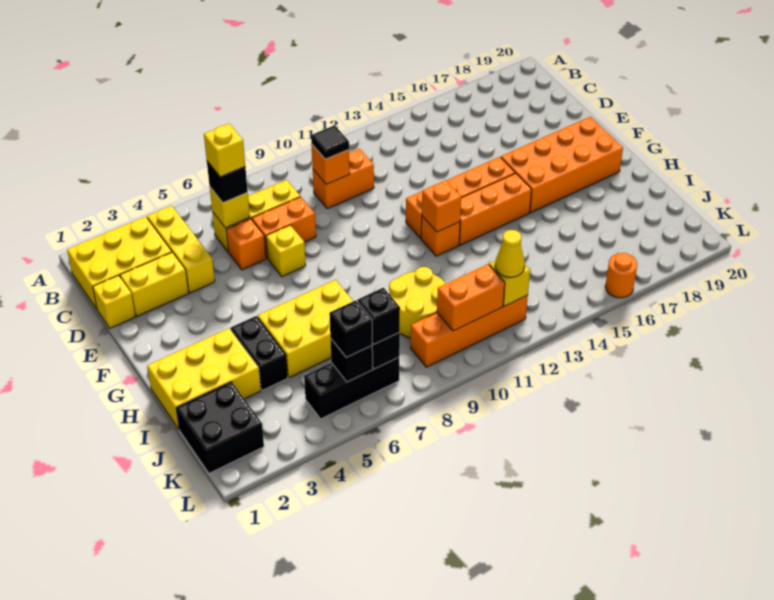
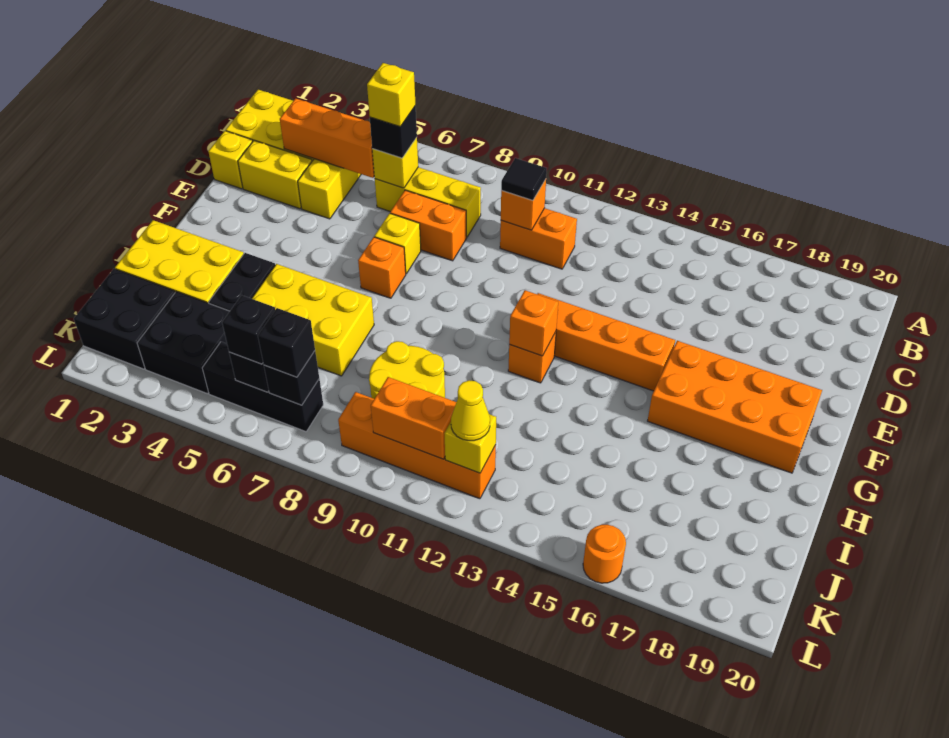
orange 1x1 brick [226,219,266,270] -> orange 1x1 brick moved to [358,237,406,298]
orange 1x3 brick [459,173,532,245] -> orange 1x3 brick moved to [280,98,374,178]
none -> black 2x2 brick [137,292,230,394]

